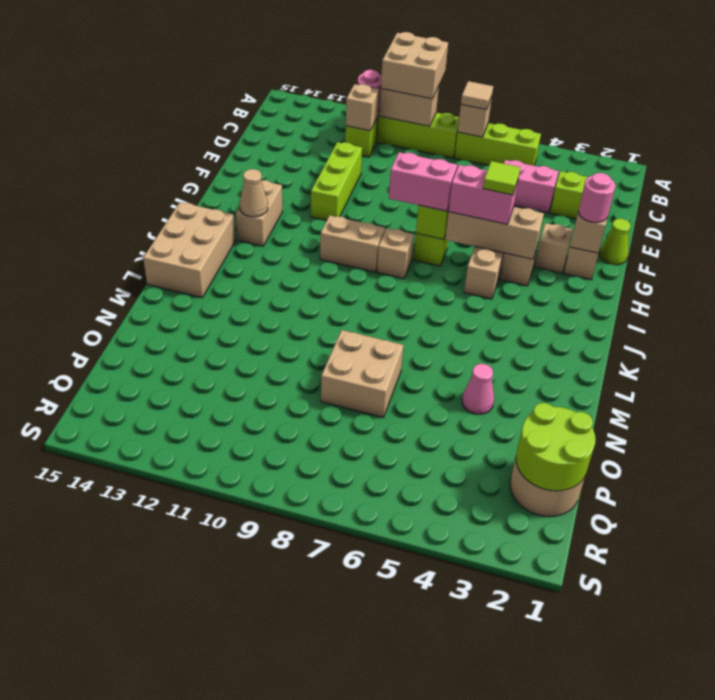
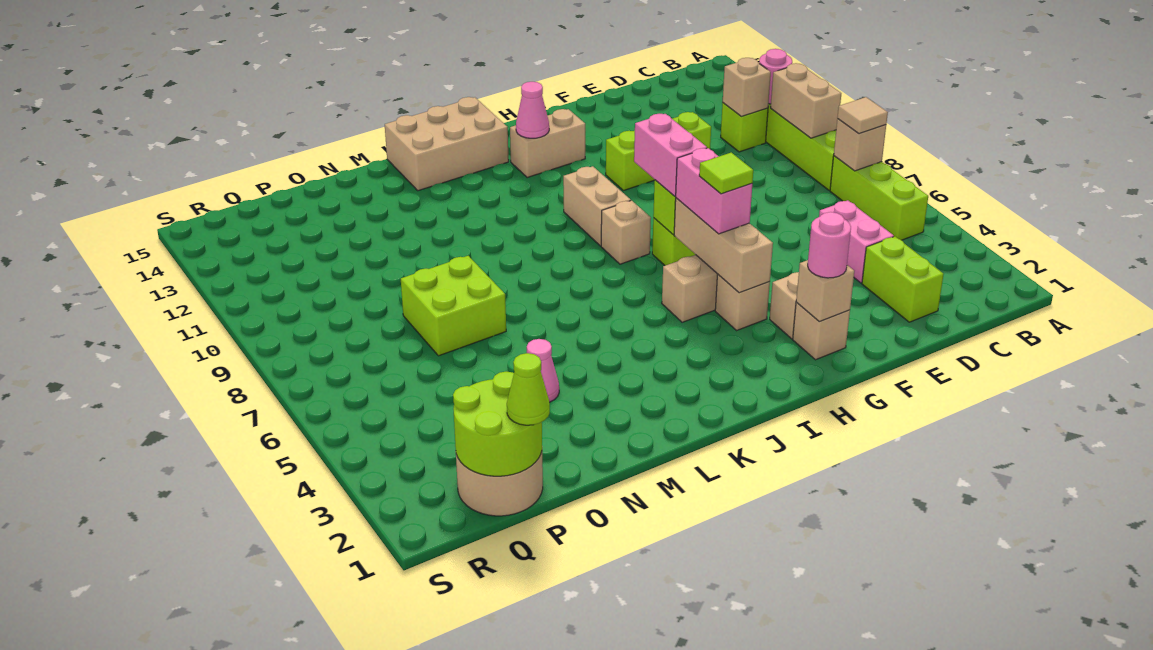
tan 2x2 brick [381,32,448,99] -> none
lime 1x1 cone [600,219,631,265] -> lime 1x1 cone moved to [507,353,550,425]
tan 1x1 cone [240,169,268,217] -> pink 1x1 cone [516,82,549,138]
tan 2x2 brick [321,330,403,417] -> lime 2x2 brick [401,256,506,356]

